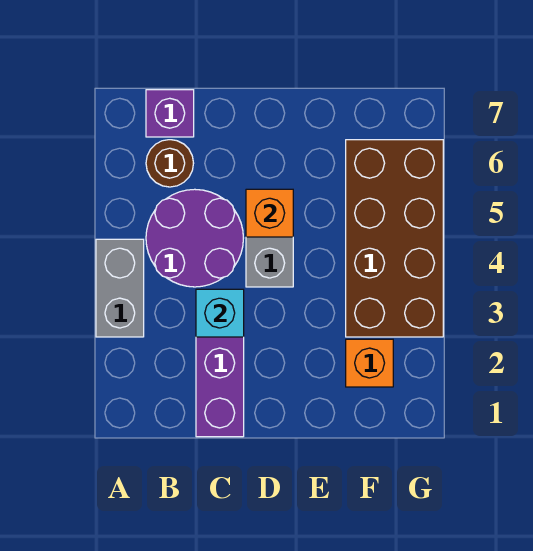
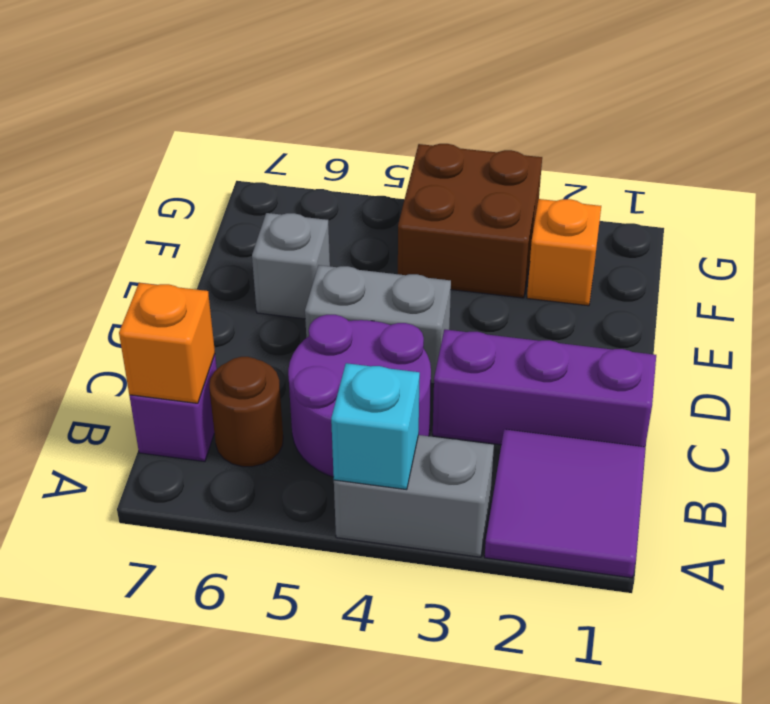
none -> purple 2x2 tile [485,429,645,578]
cyan 1x1 brick [196,289,244,337] -> cyan 1x1 brick moved to [331,363,420,490]
orange 1x1 brick [246,189,293,237] -> orange 1x1 brick moved to [119,283,215,403]
none -> grey 1x1 brick [252,213,330,319]
brown 2x4 brick [346,140,443,337] -> brown 2x2 brick [398,144,542,298]

